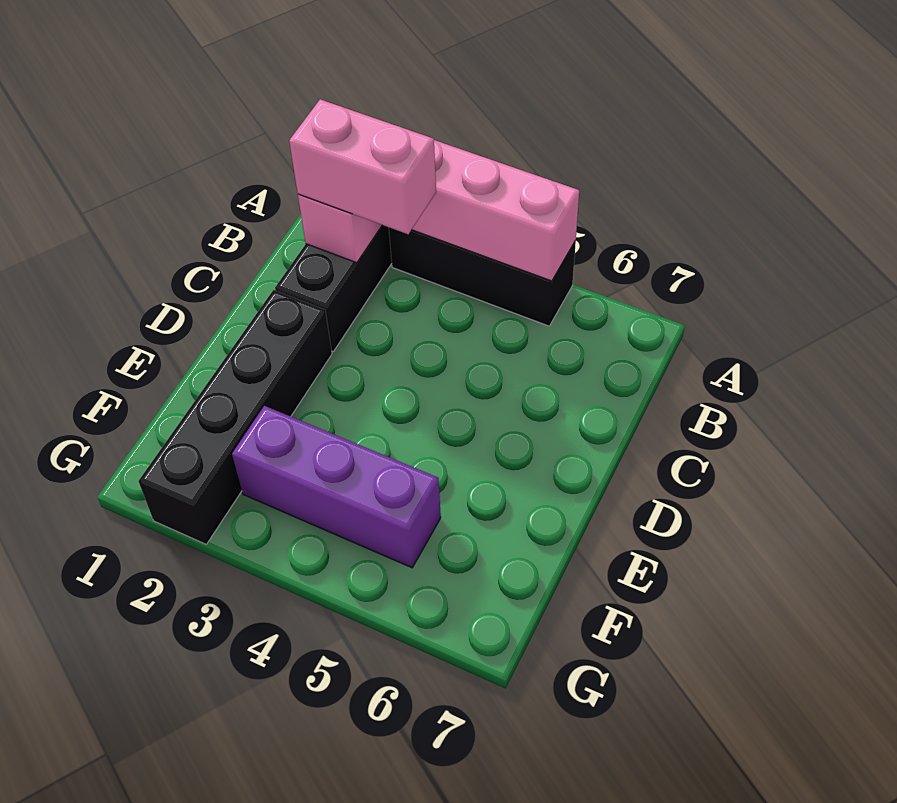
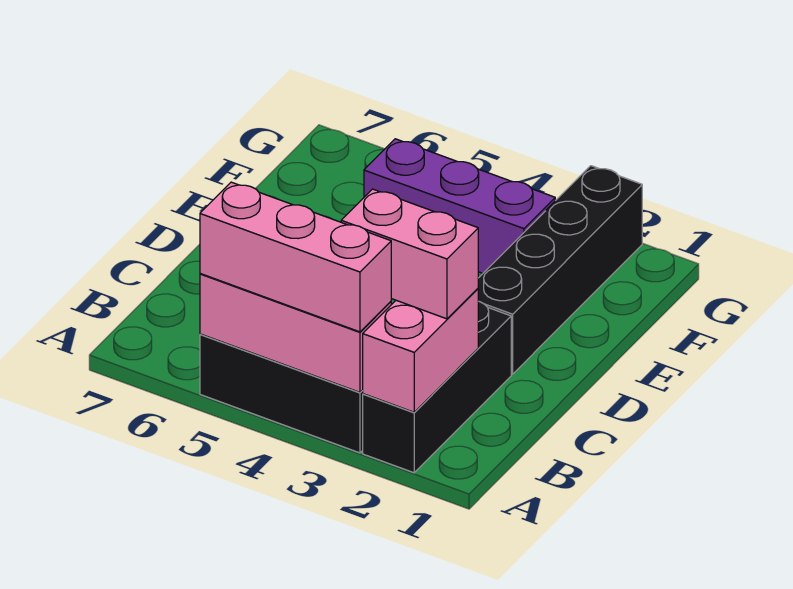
none -> pink 1x3 brick [200,182,391,332]

